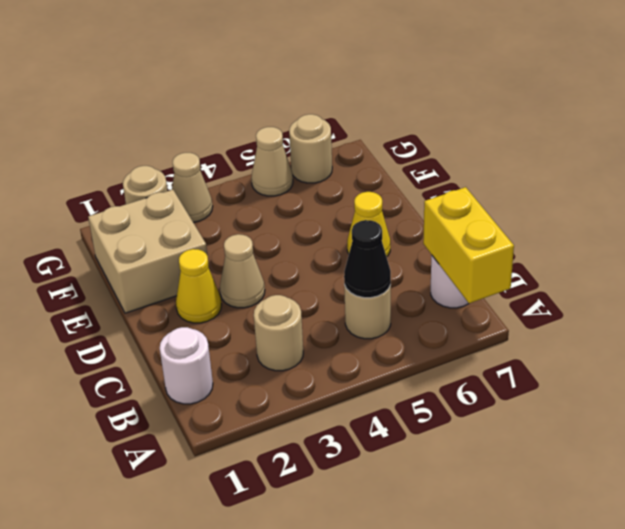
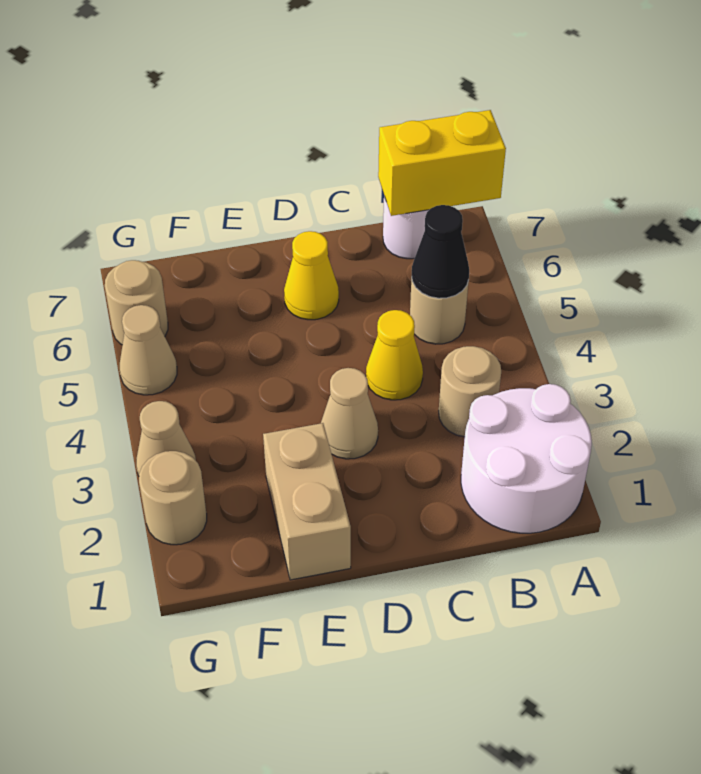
white 1x1 round brick [160,327,213,404] -> white 2x2 round brick [461,384,592,533]
yellow 1x1 cone [176,249,222,323] -> yellow 1x1 cone moved to [366,310,423,400]
tan 2x2 brick [88,190,209,313] -> tan 1x2 brick [263,423,351,580]

